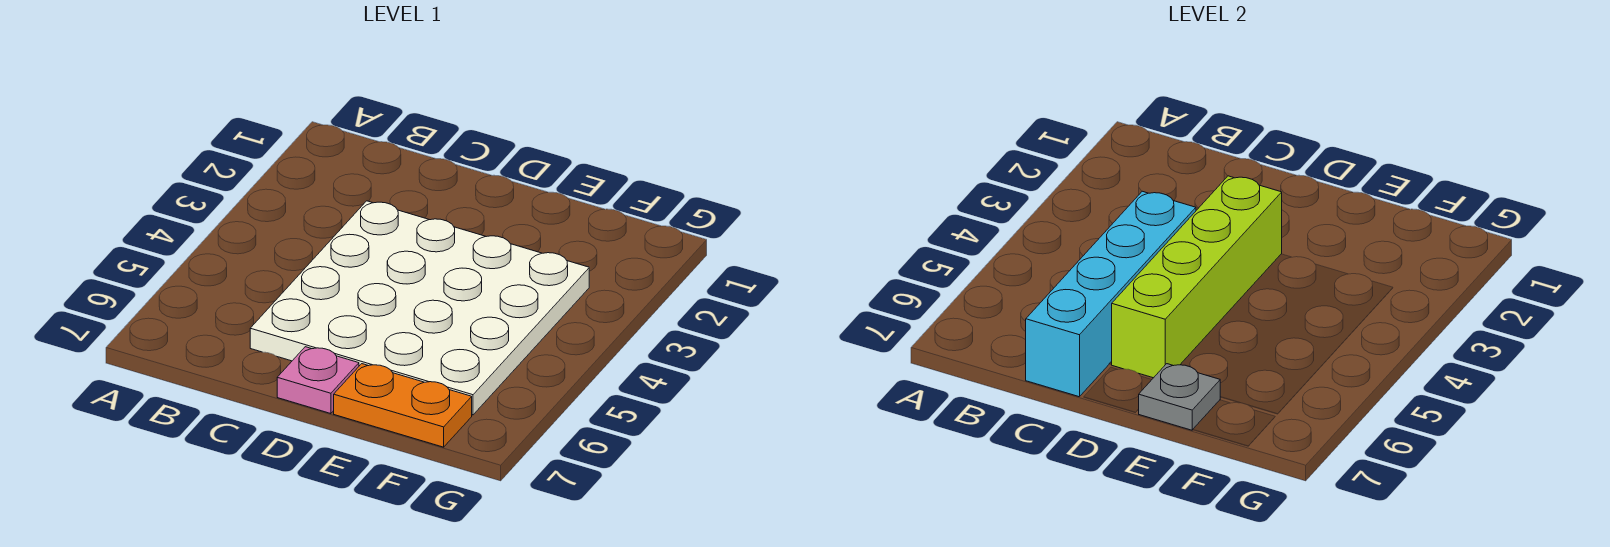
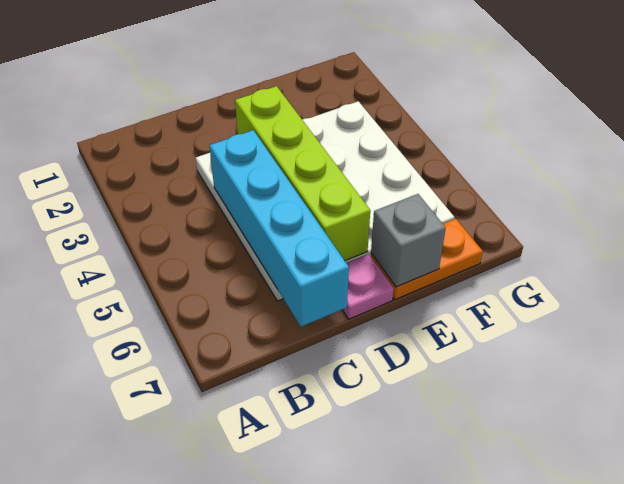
grey 1x1 plate [1139,364,1220,430] -> grey 1x1 brick [371,194,446,287]

